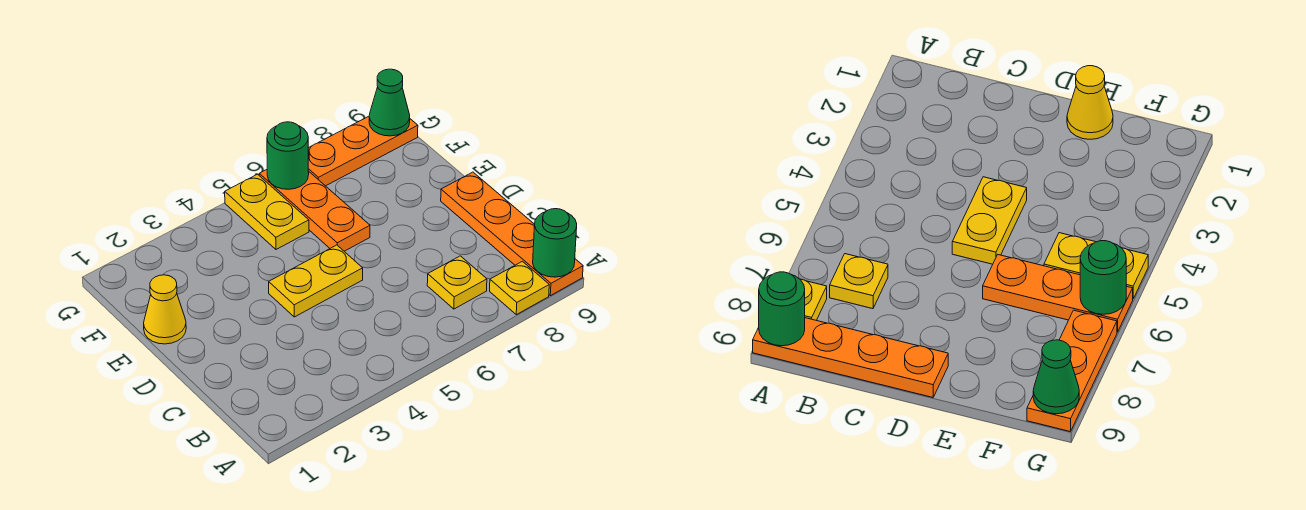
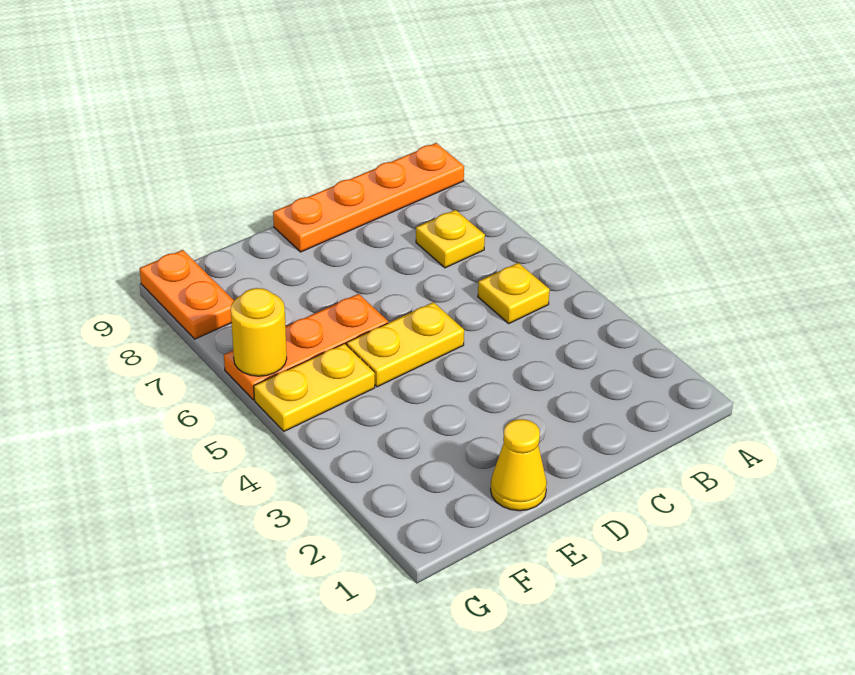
yellow 1x1 plate [490,261,549,315] -> yellow 1x1 plate moved to [478,263,550,323]
green 1x1 round brick [533,209,577,277] -> none
yellow 1x2 plate [269,245,363,317] -> yellow 1x2 plate turned to [347,302,464,387]
green 1x1 round brick [267,122,309,189] -> yellow 1x1 round brick [231,288,287,376]
orange 1x3 plate [308,116,418,186] -> orange 1x2 plate [139,250,234,339]
green 1x1 cone [369,69,410,136] -> none

